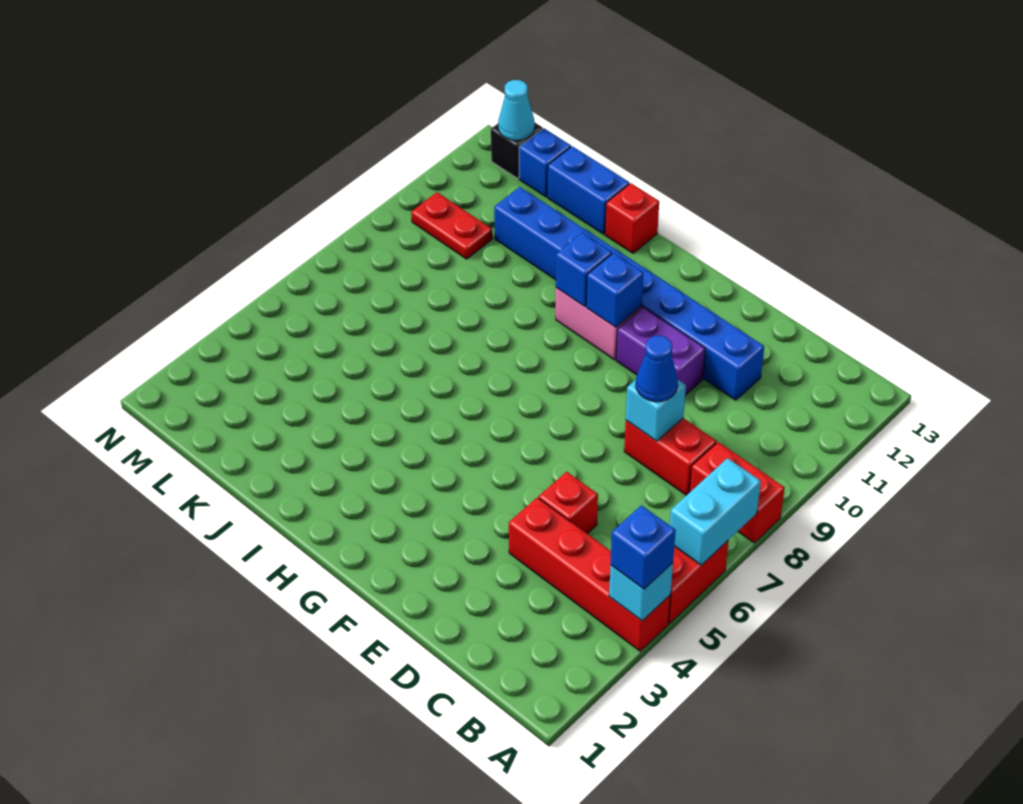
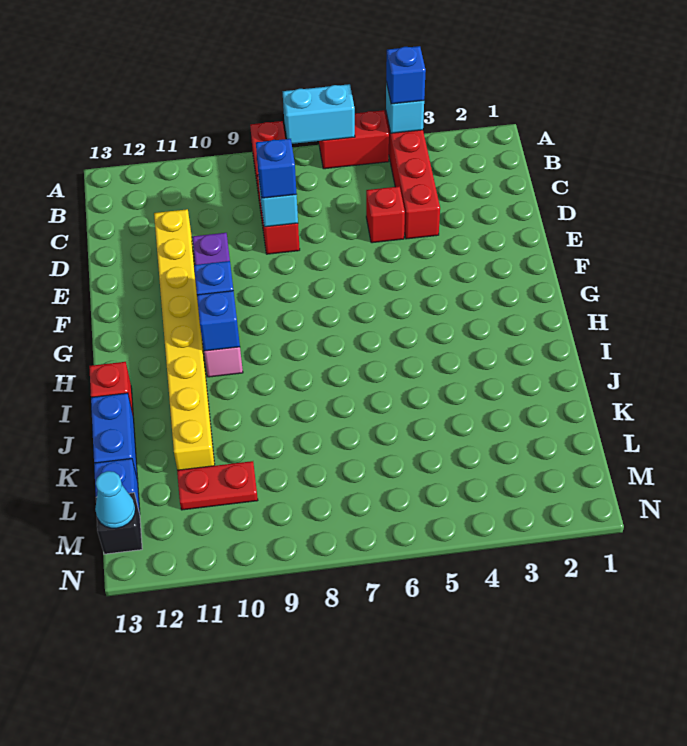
blue 1x1 cone [636,336,678,402] -> blue 1x1 brick [256,139,297,198]
blue 1x8 brick [494,187,764,400] -> yellow 1x8 brick [154,209,215,470]
red 1x2 plate [411,192,492,259] -> red 1x2 plate turned to [177,461,258,510]

